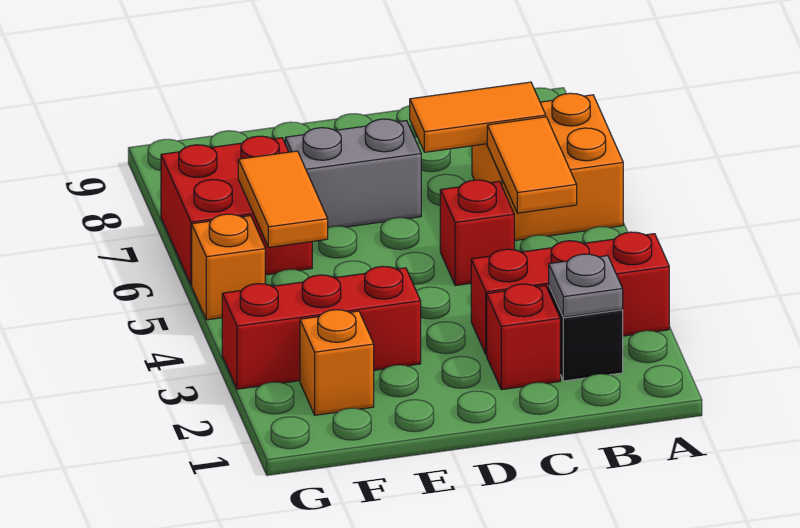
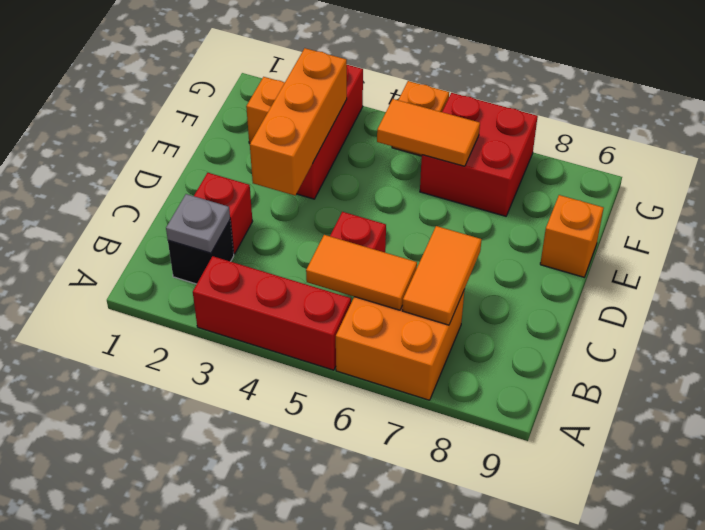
red 1x3 brick [471,232,669,355] -> red 1x3 brick turned to [193,256,351,370]
none -> orange 1x3 brick [250,48,347,195]
grey 1x2 brick [285,119,421,228] -> none
none -> orange 1x1 brick [540,195,604,277]

